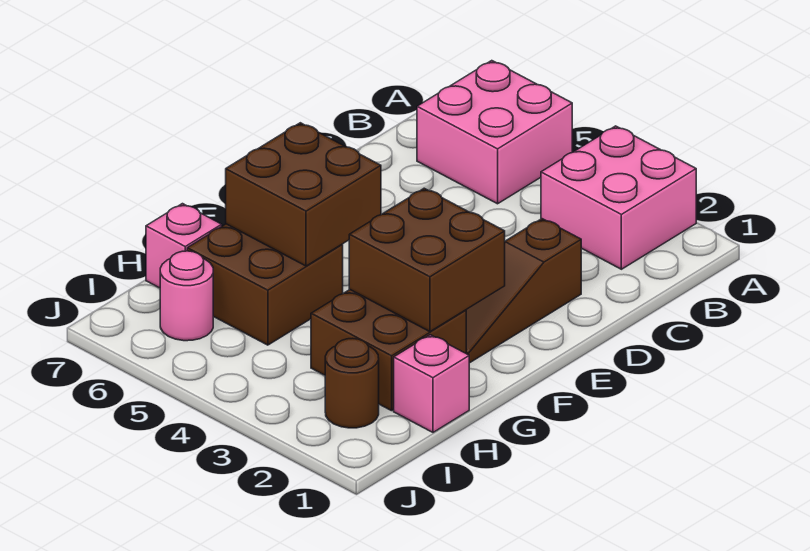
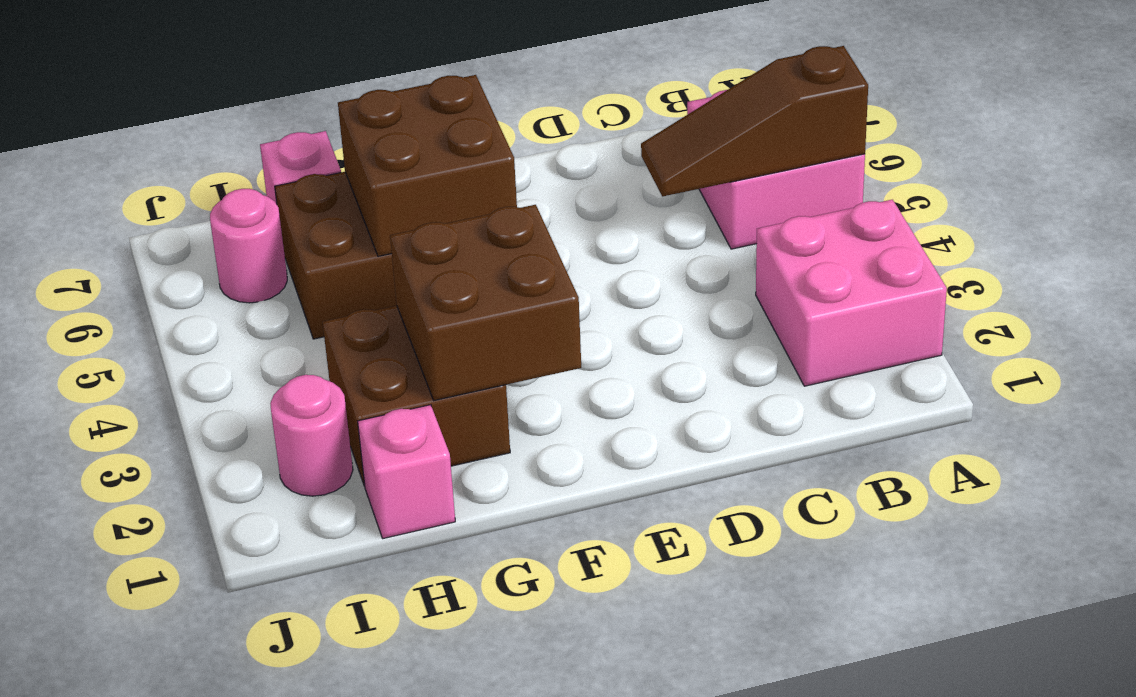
brown 1x3 slope [466,219,581,363] -> brown 1x3 slope moved to [641,46,868,196]
brown 1x1 round brick [325,338,379,428] -> pink 1x1 round brick [270,375,353,496]

